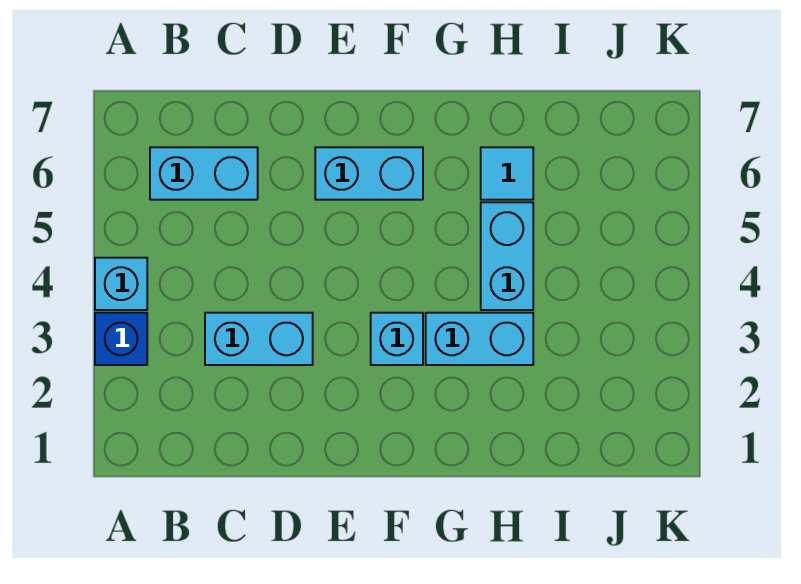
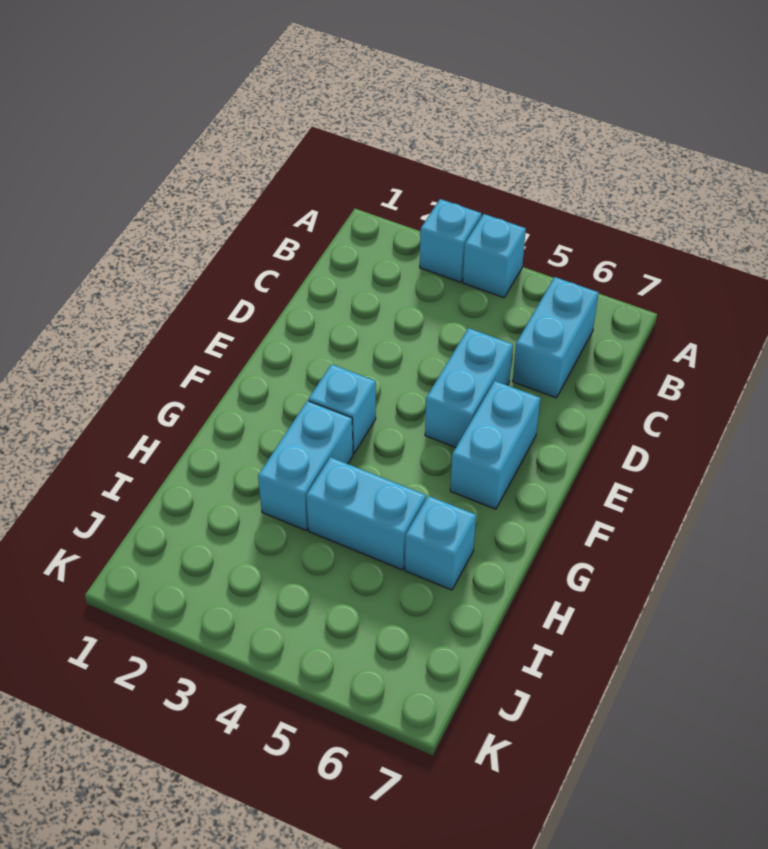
blue 1x1 brick [95,313,147,365] -> cyan 1x1 brick [420,199,482,282]
cyan 1x2 brick [205,313,313,365] -> cyan 1x2 brick moved to [425,328,513,447]
cyan 1x1 tile [481,147,533,200] -> cyan 1x1 brick [405,496,476,590]

